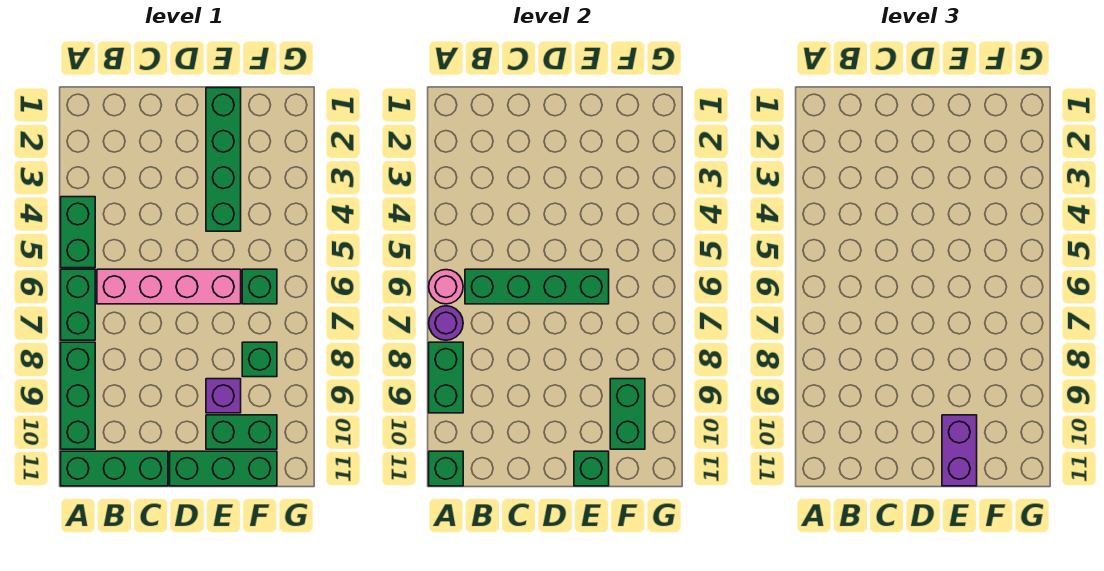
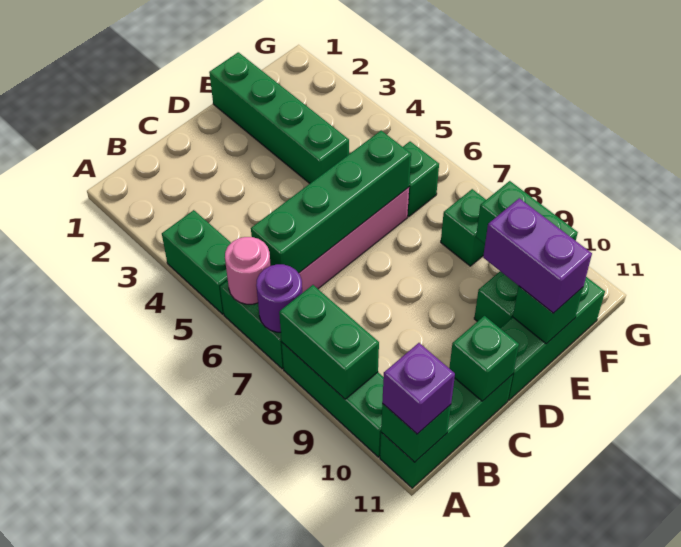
none -> green 1x1 brick [449,316,519,401]
purple 1x1 brick [206,379,241,413] -> purple 1x1 brick moved to [382,343,455,434]

